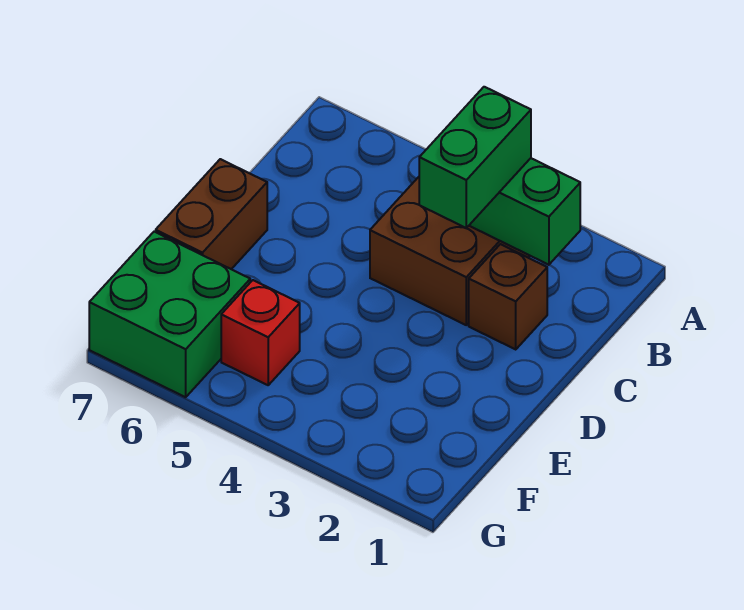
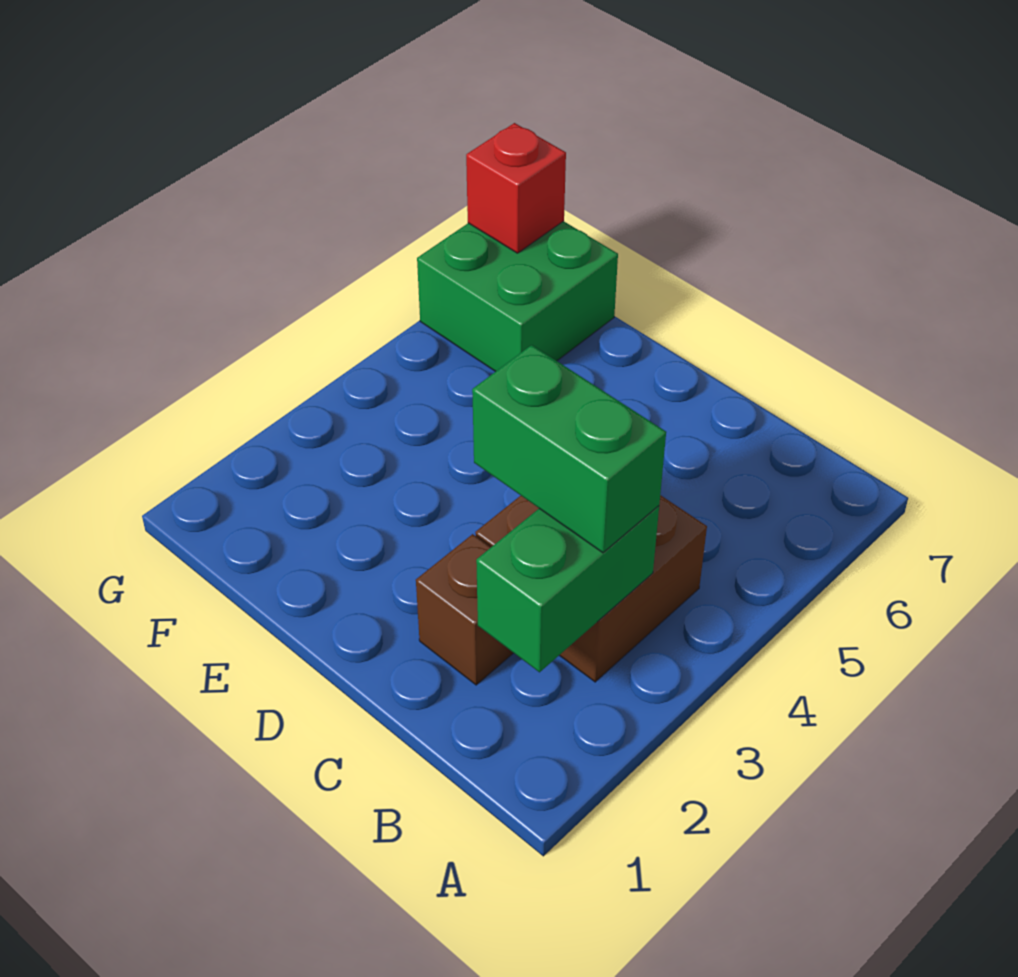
brown 1x2 brick [156,159,267,269] -> none
red 1x1 brick [221,280,300,385] -> red 1x1 brick moved to [466,123,566,253]

